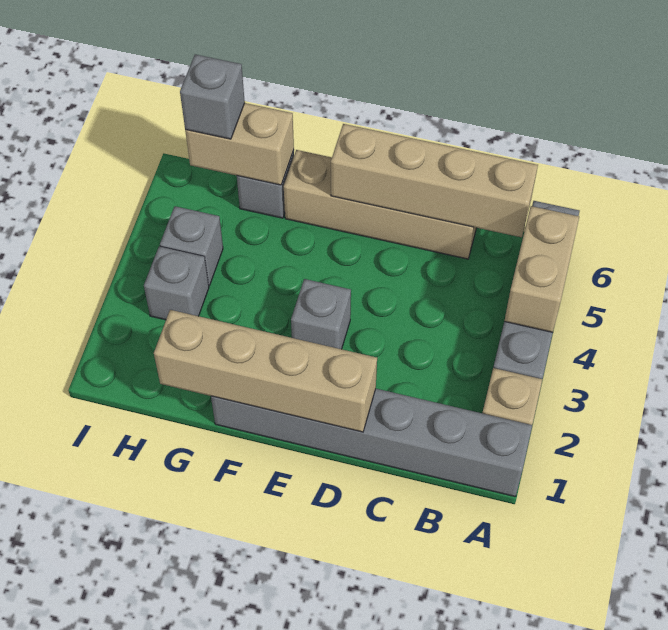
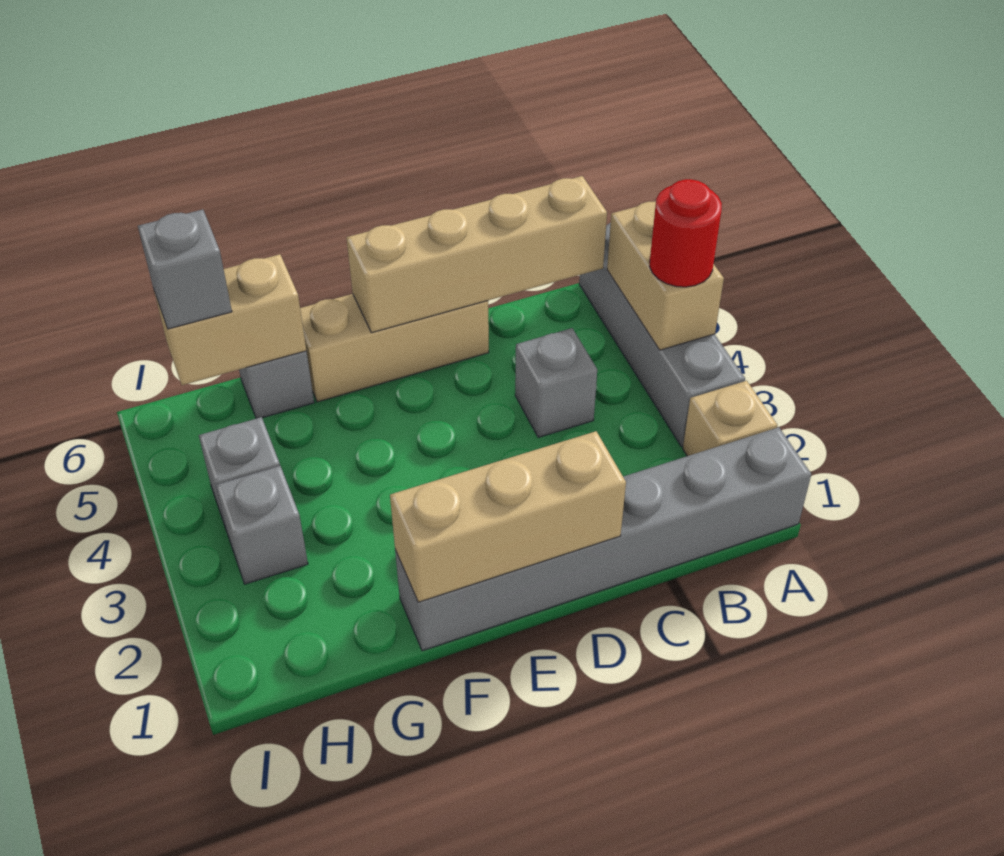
none -> red 1x1 round brick [650,179,722,287]
tan 1x4 brick [284,150,476,259] -> tan 1x3 brick [300,294,489,402]
tan 1x4 brick [154,310,377,432] -> tan 1x3 brick [390,431,626,602]
grey 1x1 brick [291,279,351,349] -> grey 1x1 brick moved to [515,328,597,438]

